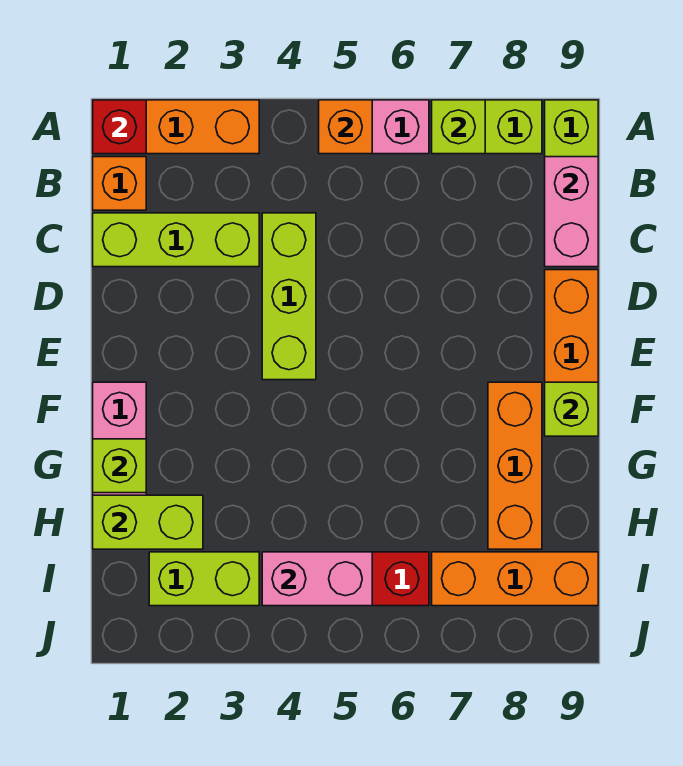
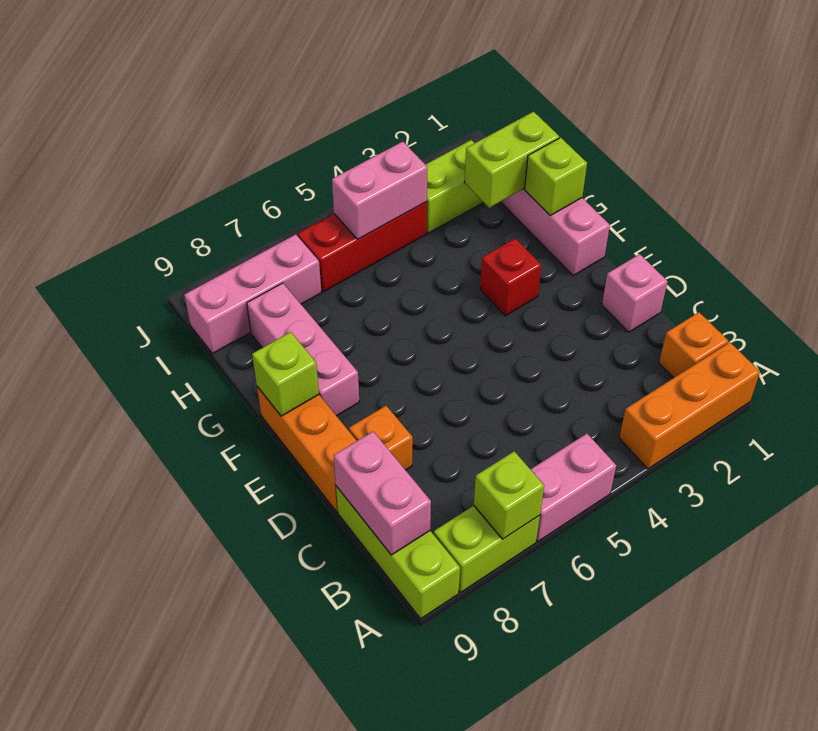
red 1x1 brick [93,100,146,154] -> red 1x1 brick moved to [480,238,541,316]
orange 1x1 brick [319,100,372,154] -> orange 1x1 brick moved to [349,406,413,470]
lime 1x3 brick [93,213,259,267] -> none
lime 1x3 brick [262,213,316,380] -> none
none -> pink 1x1 brick [602,254,668,332]
orange 1x3 brick [488,382,542,549] -> pink 1x3 brick [247,283,359,416]
orange 1x3 brick [432,552,598,606] -> pink 1x3 brick [184,234,322,354]

